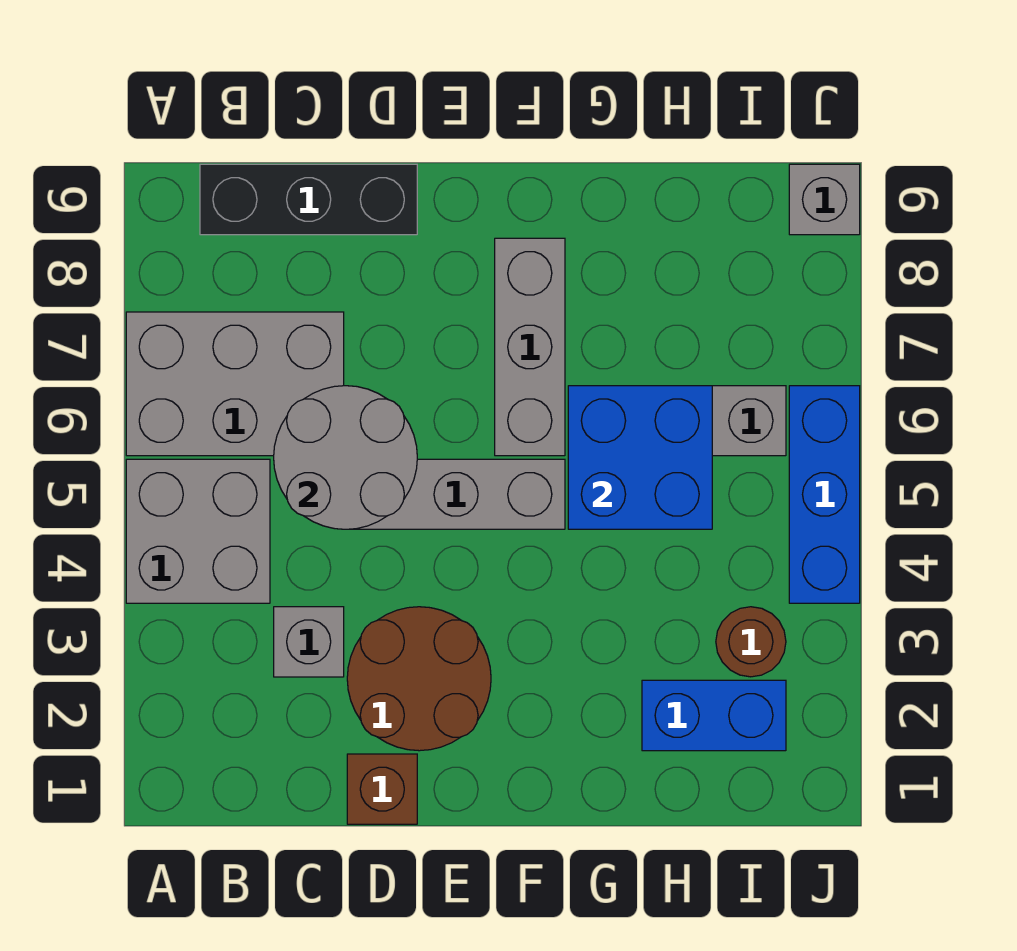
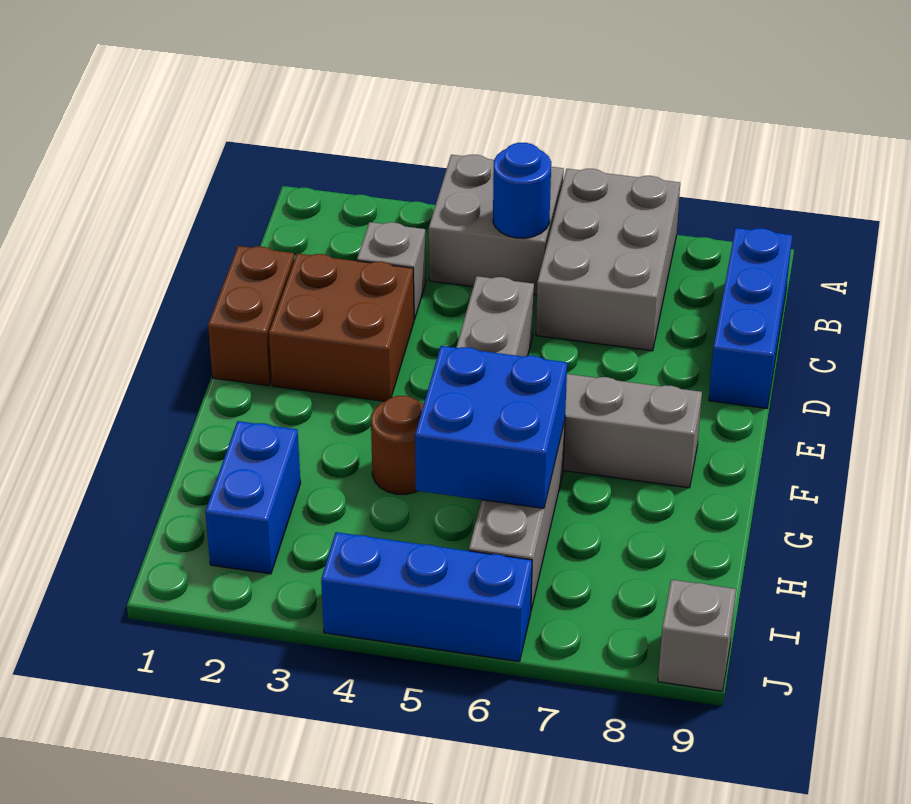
none -> blue 1x1 round brick [493,143,551,238]
black 1x3 brick [200,164,417,235] -> blue 1x3 brick [709,228,792,408]
grey 2x2 round brick [274,386,417,529] -> none
brown 1x1 brick [347,754,417,824] -> brown 1x2 brick [208,246,294,386]
brown 2x2 round brick [347,607,491,751] -> brown 2x2 brick [269,253,414,401]
brown 1x1 round brick [716,607,786,677] -> brown 1x1 round brick moved to [371,396,424,494]

